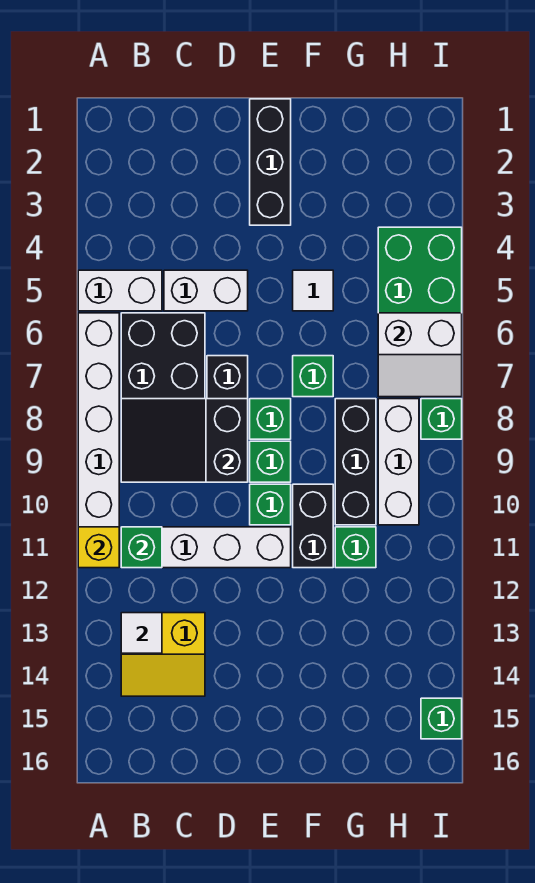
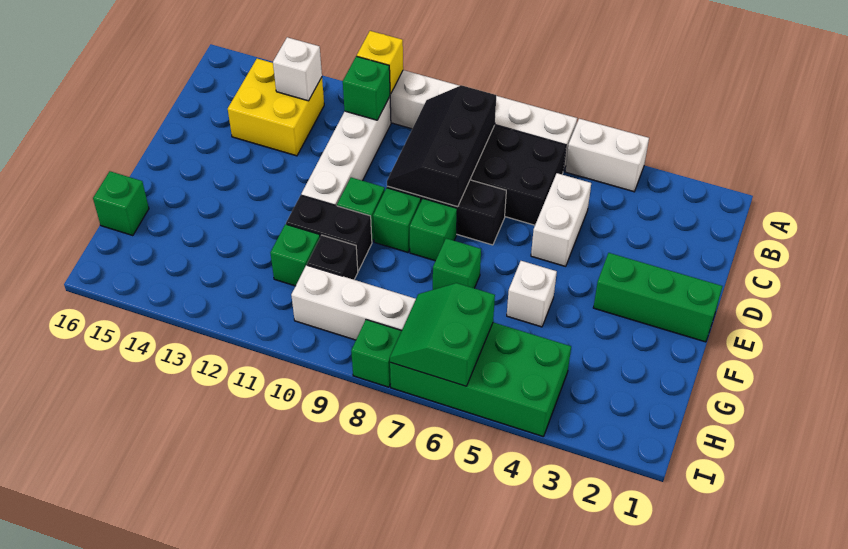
white 1x2 brick [78,270,162,311] -> white 1x2 brick turned to [565,119,649,192]
black 2x3 slope [121,399,248,482] -> black 2x3 slope turned to [387,85,496,207]
yellow 2x2 slope [121,613,205,696] -> yellow 2x2 brick [228,59,324,156]
white 1x1 tile [121,613,162,653] -> white 1x1 brick [273,37,322,101]
black 1x3 brick [250,99,291,225] -> green 1x3 brick [593,253,722,342]
white 1x1 tile [293,270,333,311] -> white 1x1 brick [507,261,557,327]
black 1x3 brick [335,399,376,525] -> black 1x1 brick [307,235,358,280]
white 2x2 slope [378,313,462,397] -> green 2x2 slope [390,283,495,386]
green 1x1 brick [421,698,462,739] -> green 1x1 brick moved to [93,171,149,236]

